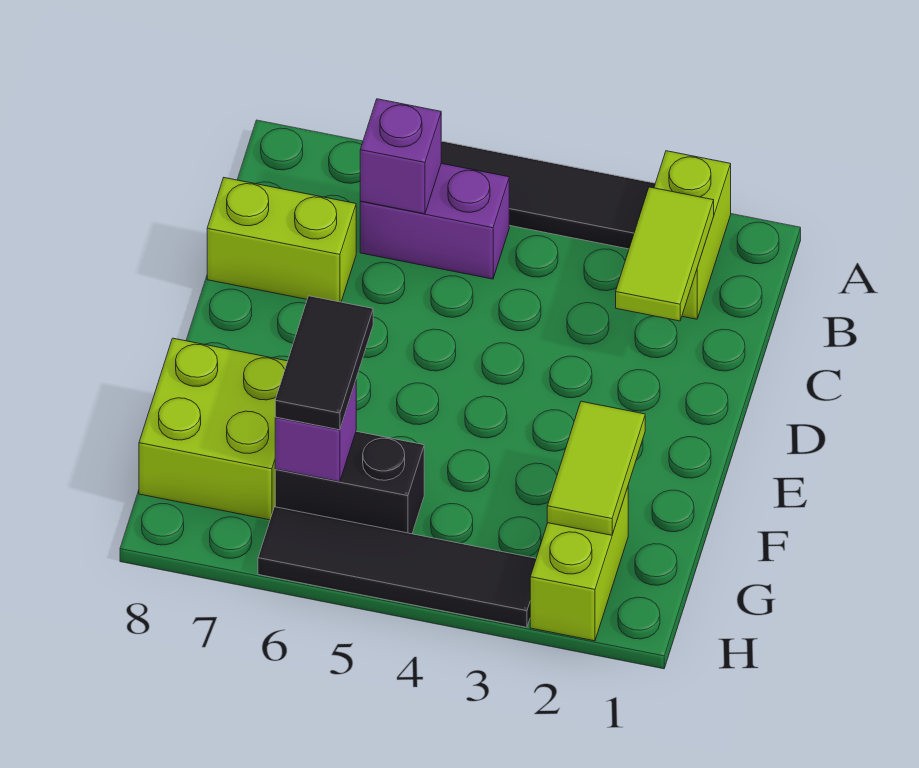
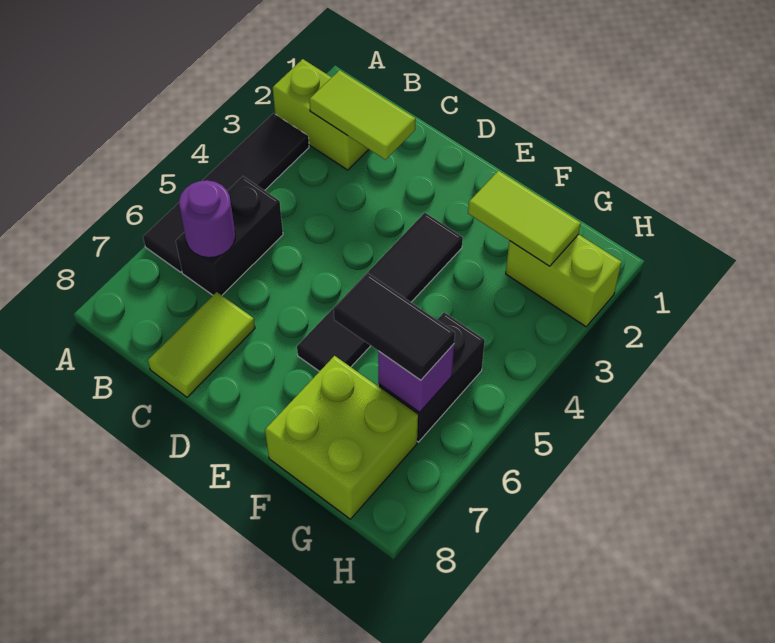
purple 1x2 brick [360,163,509,279] -> black 1x2 brick [176,176,283,295]
purple 1x1 brick [360,99,441,214] -> purple 1x1 round brick [179,180,235,258]
lime 1x2 brick [207,178,356,302] -> lime 1x2 tile [148,292,255,397]
black 1x4 tile [258,507,536,627] -> black 1x4 tile moved to [297,213,463,371]

